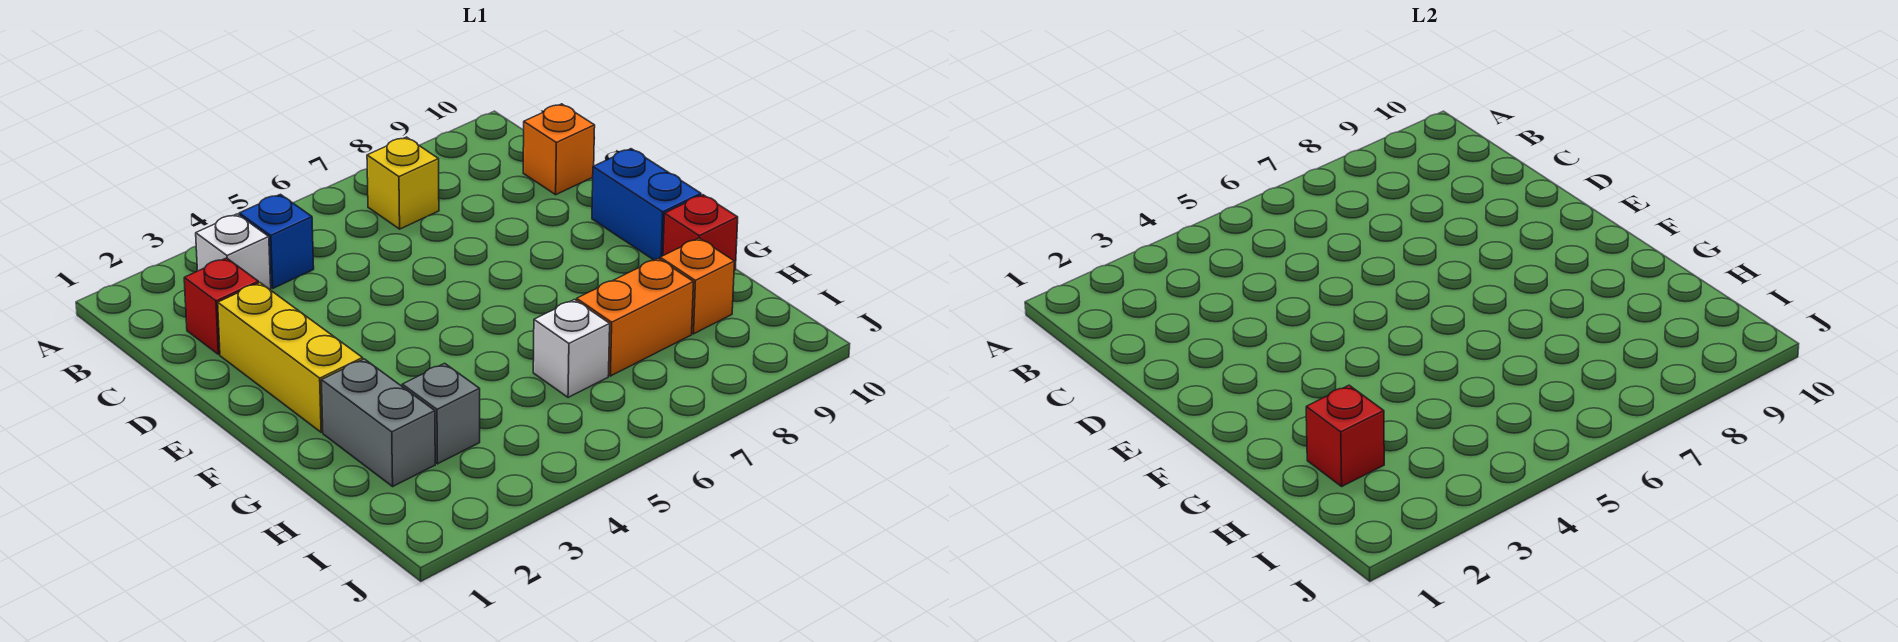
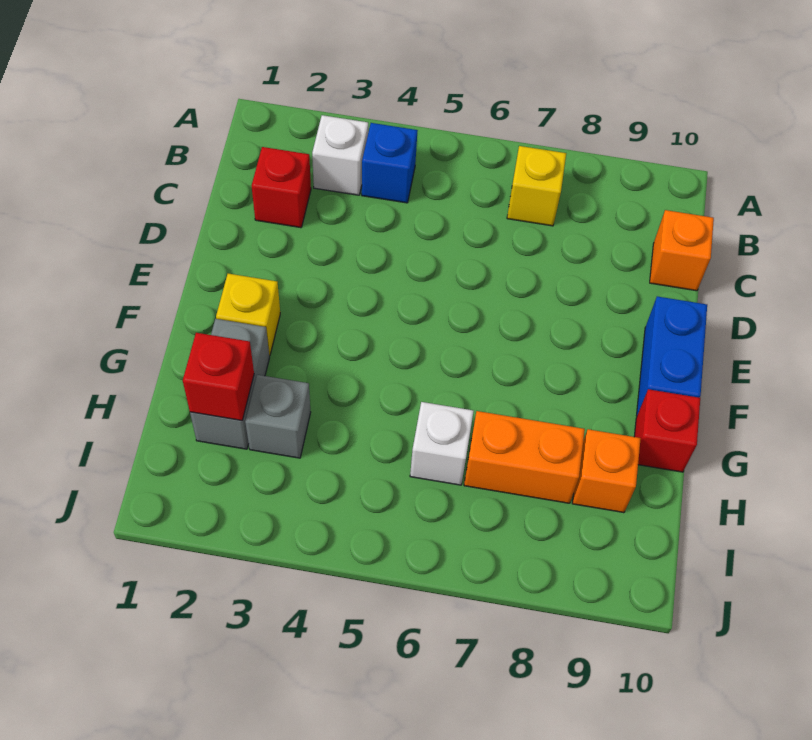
yellow 1x3 brick [218,283,363,432] -> yellow 1x1 brick [216,274,280,356]

